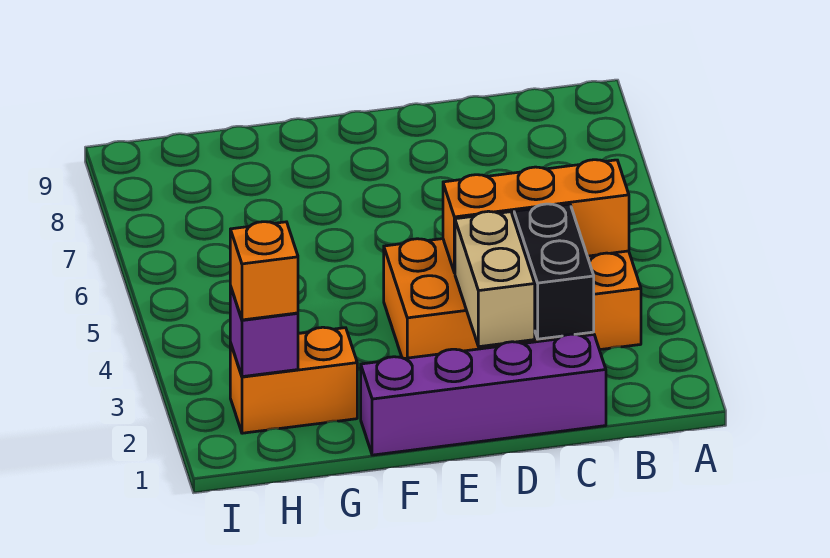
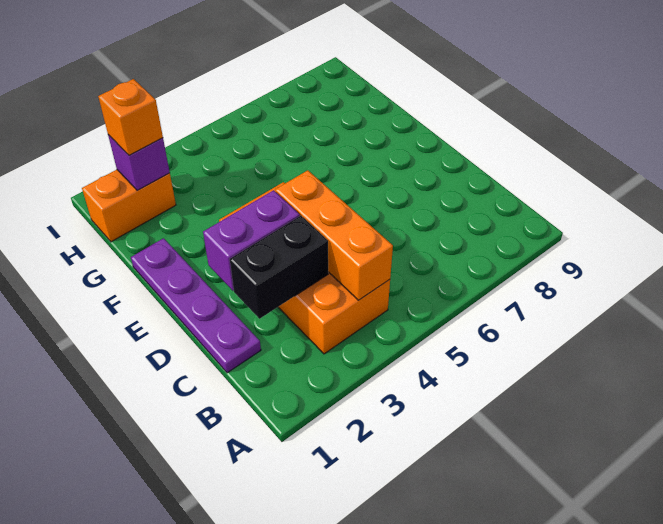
purple 1x4 brick [361,334,606,455] -> purple 1x4 plate [131,238,261,373]
tan 1x2 brick [455,211,535,347] -> purple 1x2 brick [203,190,300,291]
orange 1x2 brick [230,327,357,433] -> orange 1x2 brick turned to [82,170,176,242]

